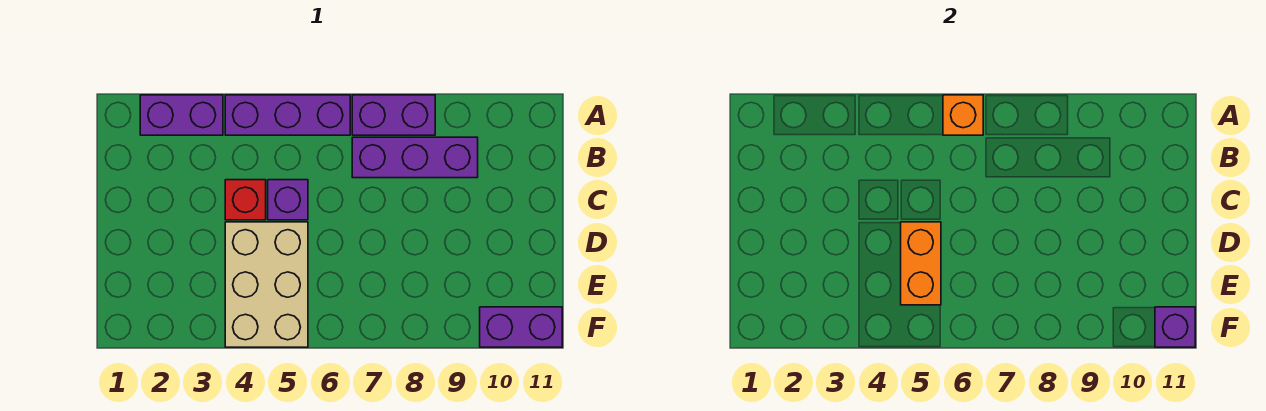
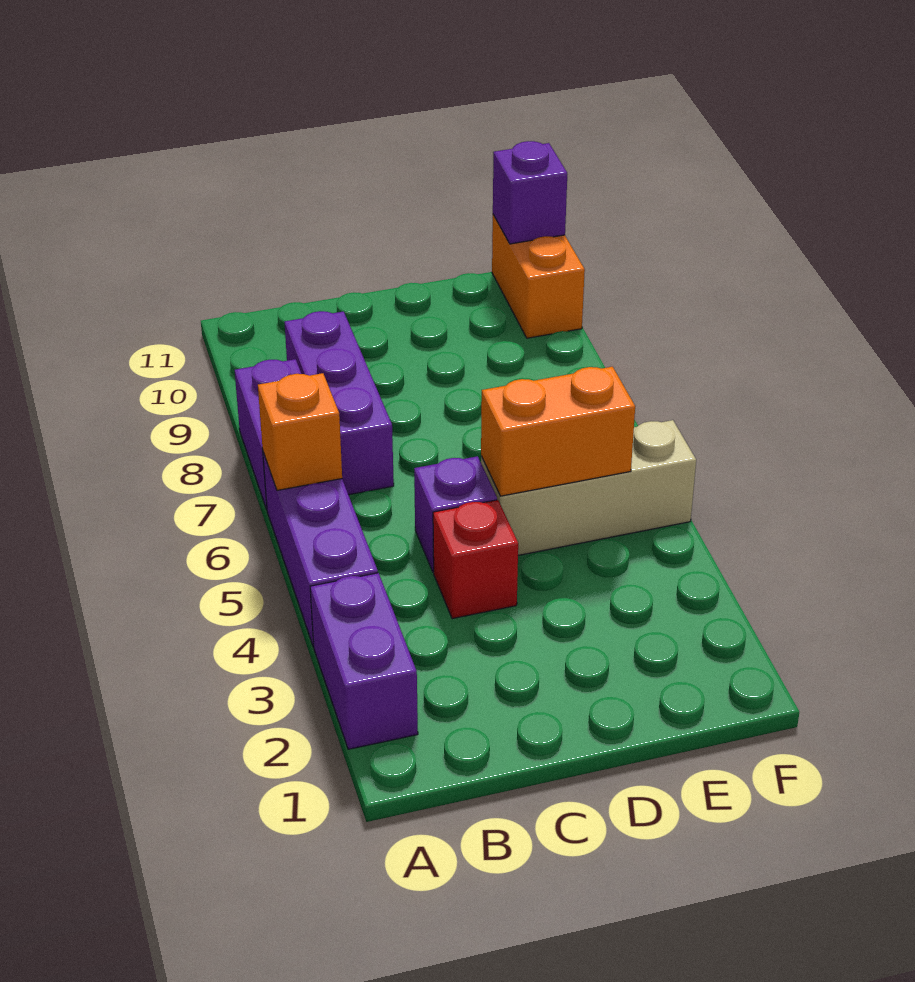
tan 2x3 brick [225,222,308,347] -> tan 1x3 brick [481,420,696,555]
purple 1x2 brick [480,307,562,347] -> orange 1x2 brick [492,215,585,338]

